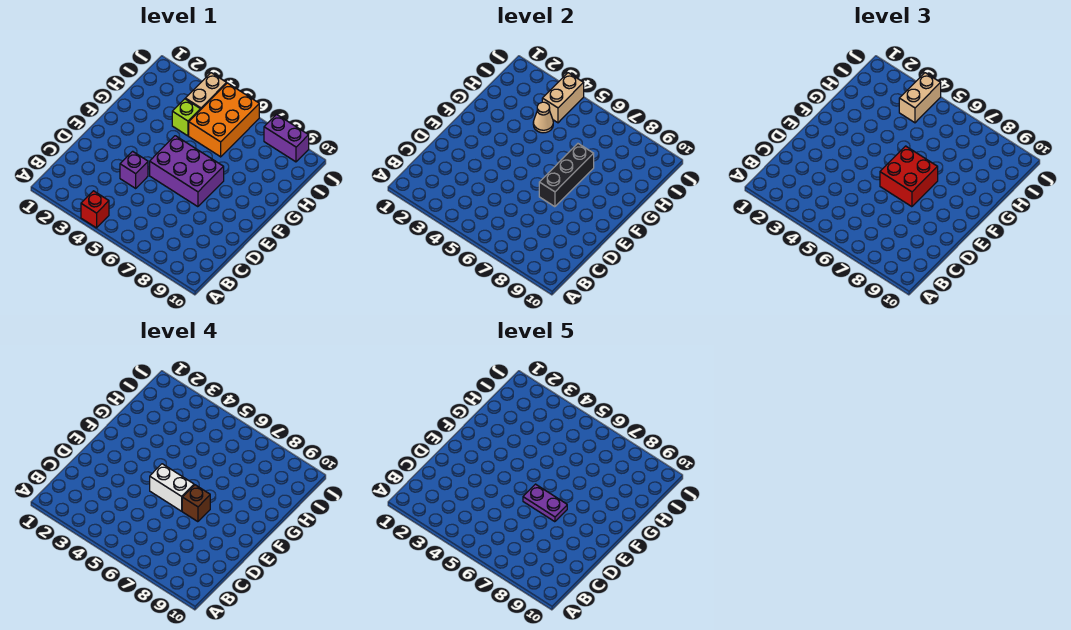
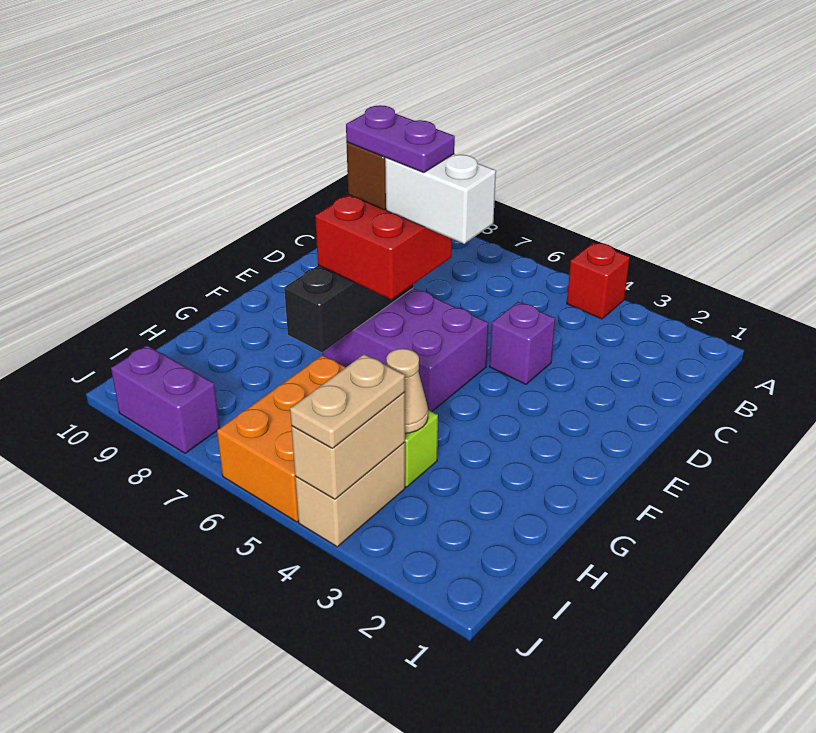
tan 1x2 brick [899,73,941,123] -> tan 1x2 plate [290,354,405,448]

